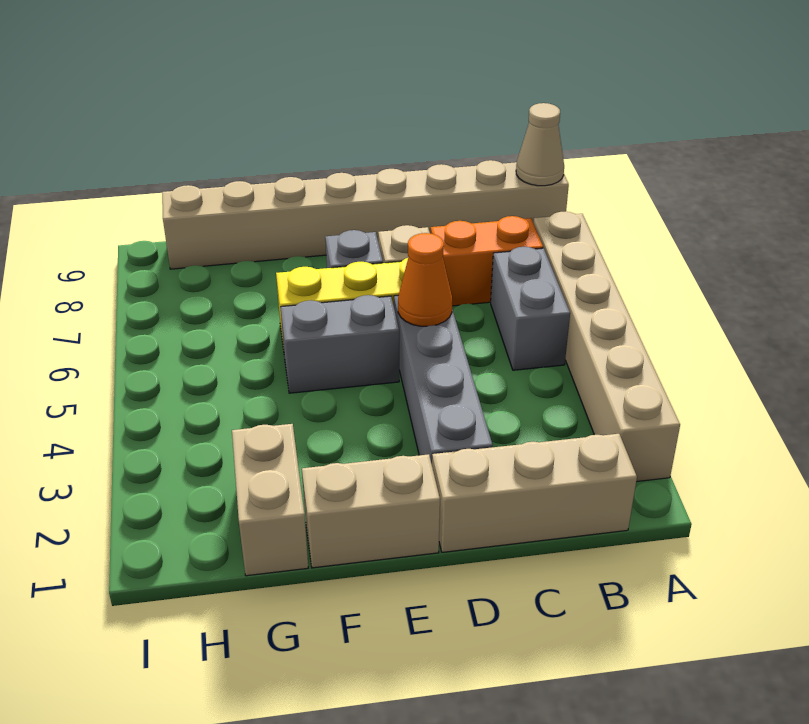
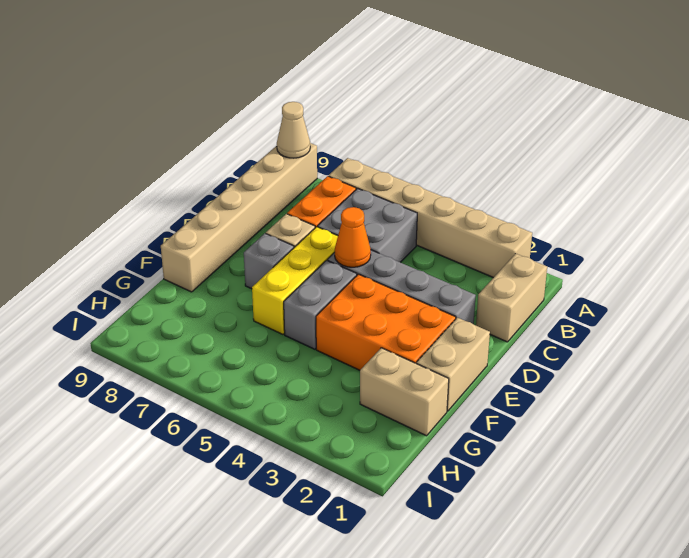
tan 1x8 brick [162,160,569,269] -> tan 1x6 brick [161,143,317,292]
tan 1x3 brick [432,434,637,552] -> tan 1x2 brick [476,254,547,342]
grey 1x2 brick [491,247,570,370] -> grey 2x2 brick [318,188,417,262]
none -> orange 2x3 brick [316,274,456,370]

